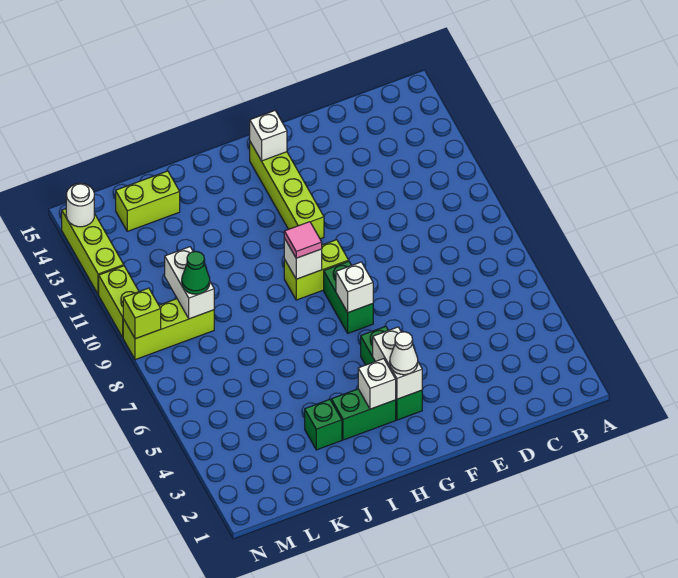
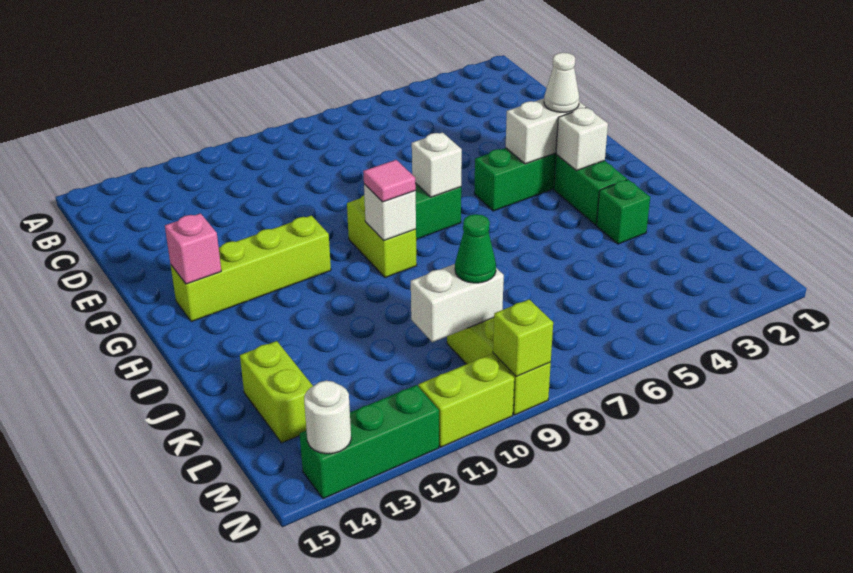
white 1x1 brick [250,111,287,161] -> pink 1x1 brick [165,213,221,284]
lime 1x3 brick [62,209,124,295] -> green 1x3 brick [300,385,439,499]

